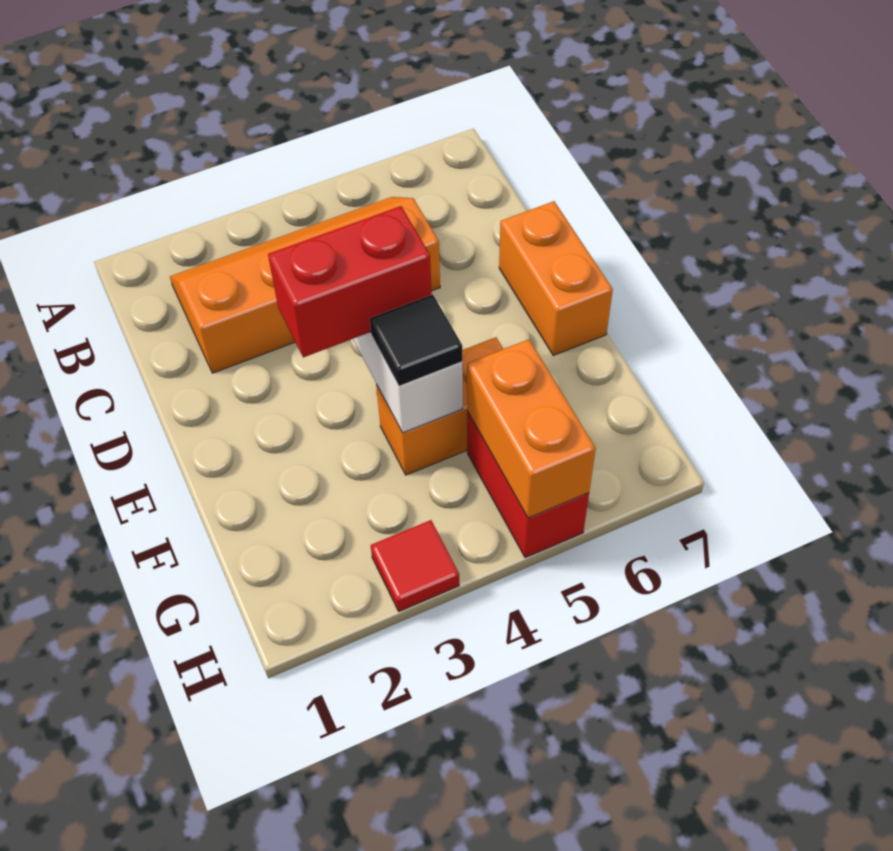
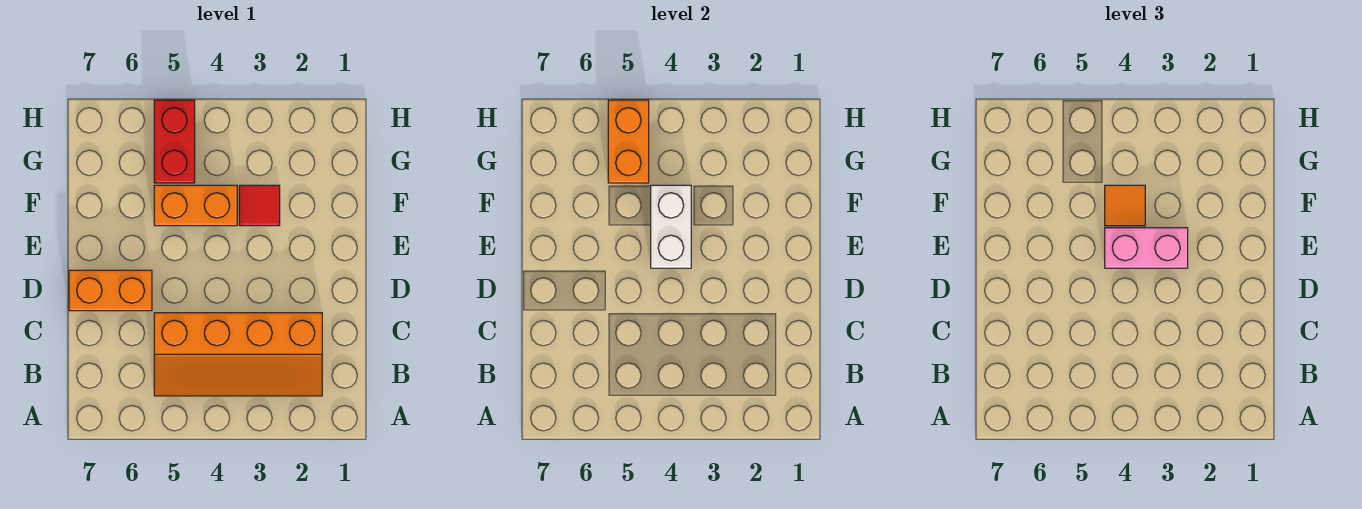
orange 1x2 brick [499,201,613,356] -> orange 1x2 brick turned to [69,270,152,311]
red 1x2 brick [268,206,432,358] -> pink 1x2 brick [1105,228,1188,268]
black 1x1 tile [370,294,462,386] -> orange 1x1 tile [1105,185,1145,226]
red 1x1 tile [371,520,459,611] -> red 1x1 tile moved to [239,185,280,226]

